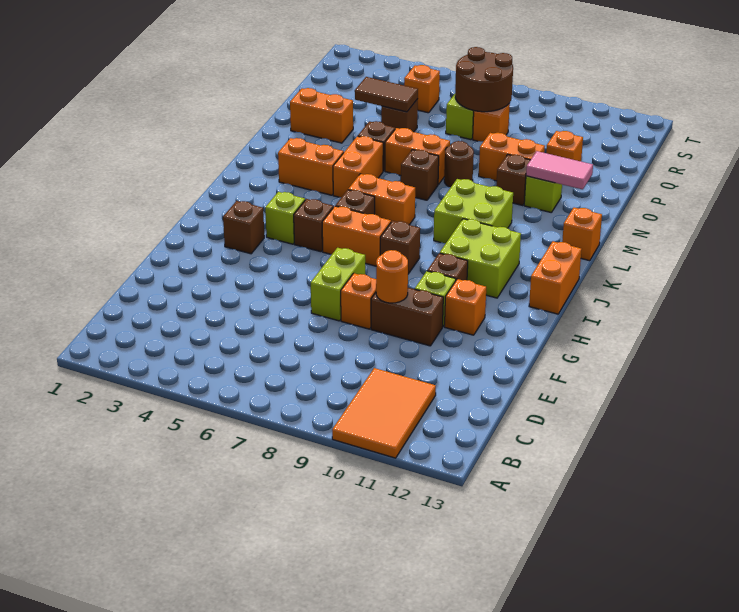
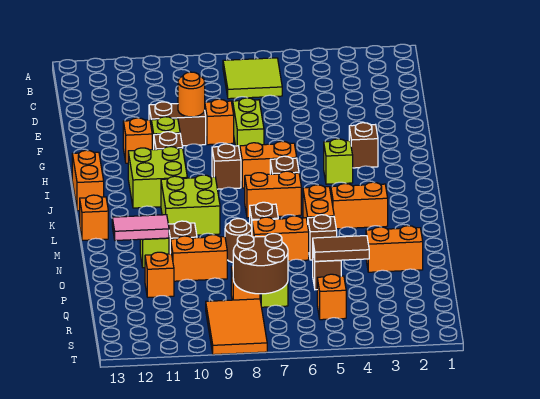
orange 2x3 tile [332,368,436,458] -> orange 2x3 tile moved to [206,299,267,355]
none -> lime 2x2 tile [223,58,282,99]
brown 1x1 brick [294,199,333,252] -> none

